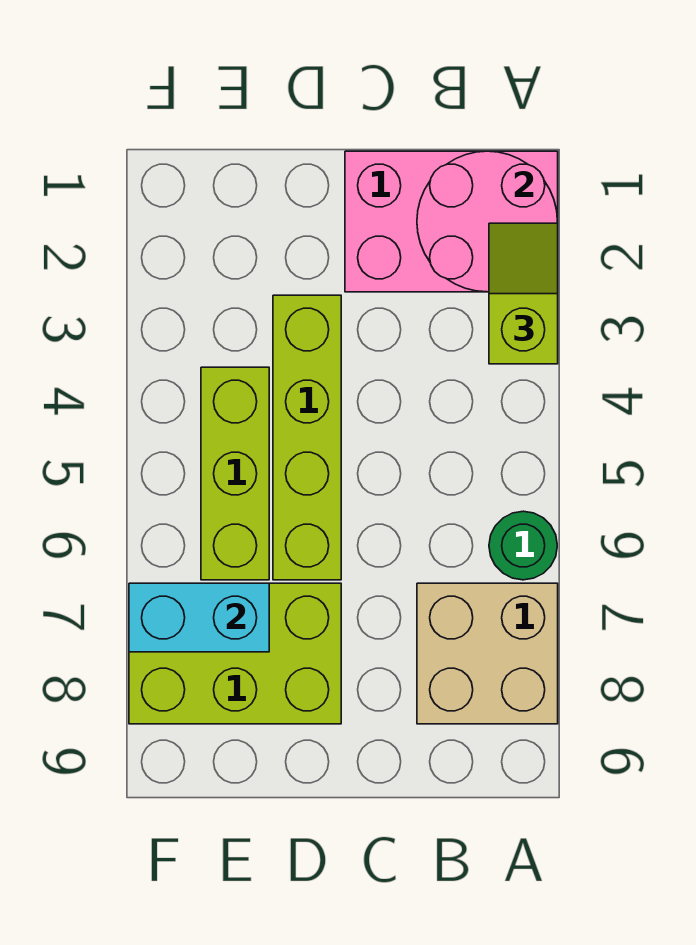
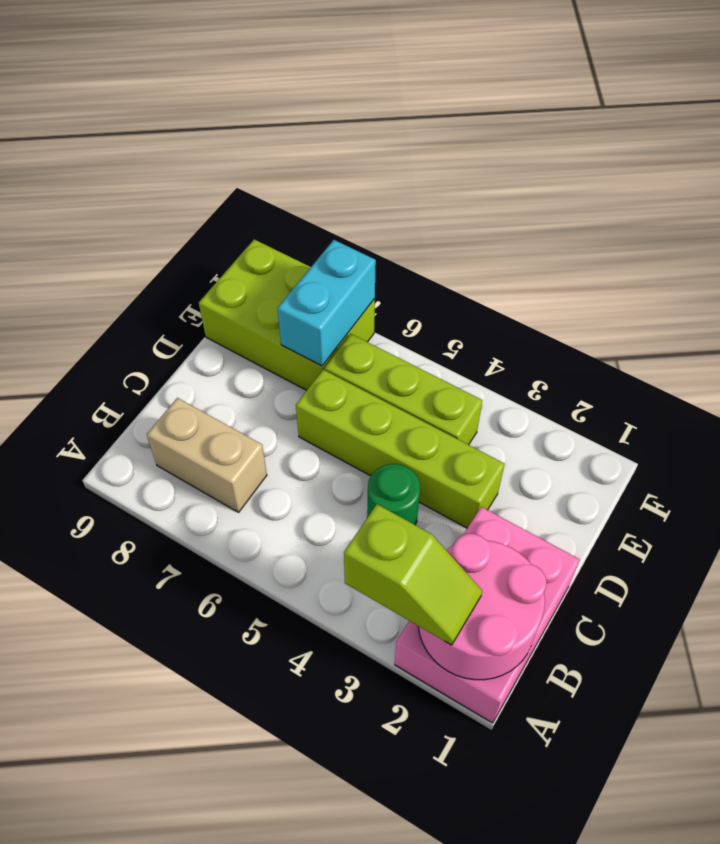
green 1x1 round brick [489,511,557,580] -> green 1x1 round brick moved to [367,464,420,525]
tan 2x2 brick [417,583,558,724] -> tan 1x2 brick [147,398,267,512]
lime 2x3 brick [129,583,341,724] -> lime 2x3 brick turned to [199,239,375,390]

